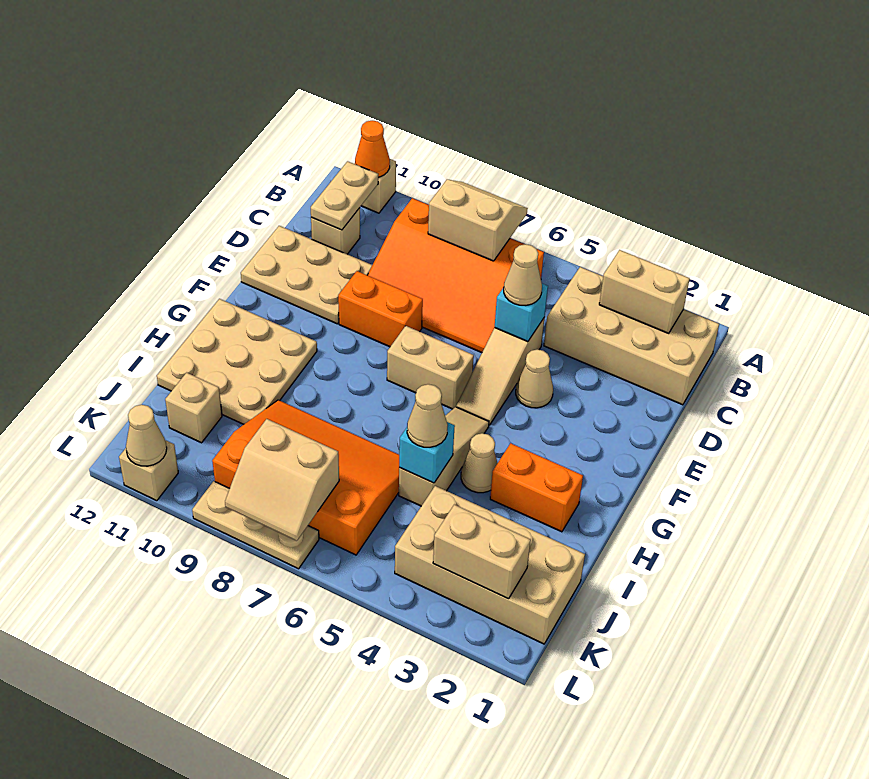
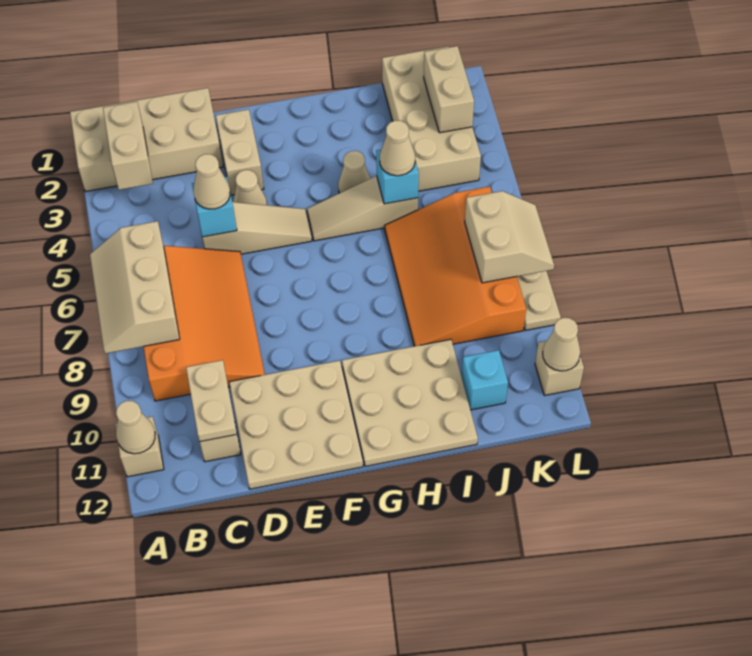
tan 2x2 slope [428,180,528,261] -> tan 2x3 slope [90,221,180,354]
orange 1x1 cone [355,121,390,177] -> tan 1x1 cone [116,401,155,454]
tan 2x4 brick [544,267,719,405] -> tan 2x4 brick turned to [70,88,223,192]
tan 1x2 plate [311,161,378,230] -> tan 1x2 plate turned to [186,360,237,442]
tan 2x3 plate [241,226,372,324] -> tan 3x3 plate [229,361,363,489]
orange 1x2 brick [338,271,423,347] -> none
tan 1x2 brick [387,326,474,409] -> tan 1x2 brick moved to [216,109,264,195]
orange 1x2 brick [490,443,583,532] -> none
tan 1x1 brick [165,373,222,443] -> cyan 1x1 brick [462,350,508,410]

